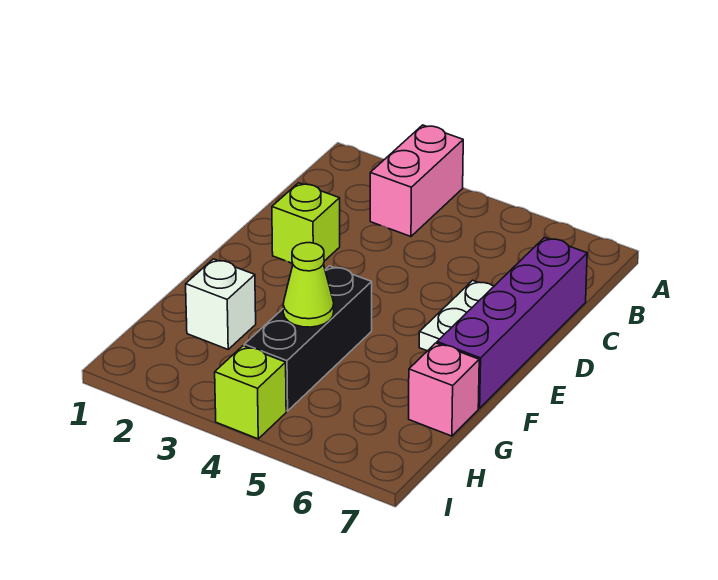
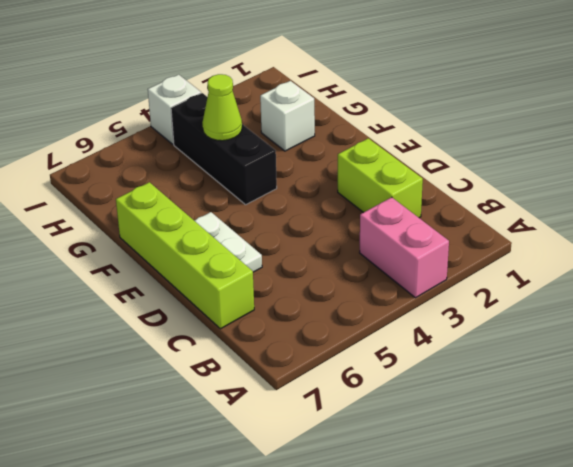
purple 1x4 brick [437,237,587,408] -> lime 1x4 brick [116,182,254,329]
lime 1x1 brick [272,183,340,263] -> lime 1x2 brick [338,138,423,218]
pink 1x1 brick [409,343,479,436] -> none
lime 1x1 brick [215,346,286,439] -> white 1x1 brick [148,74,201,144]

